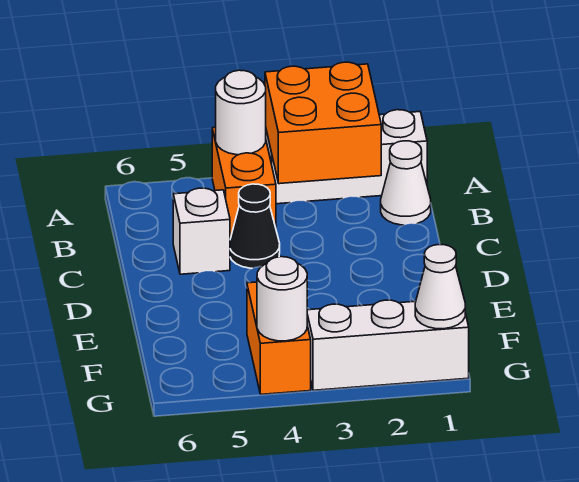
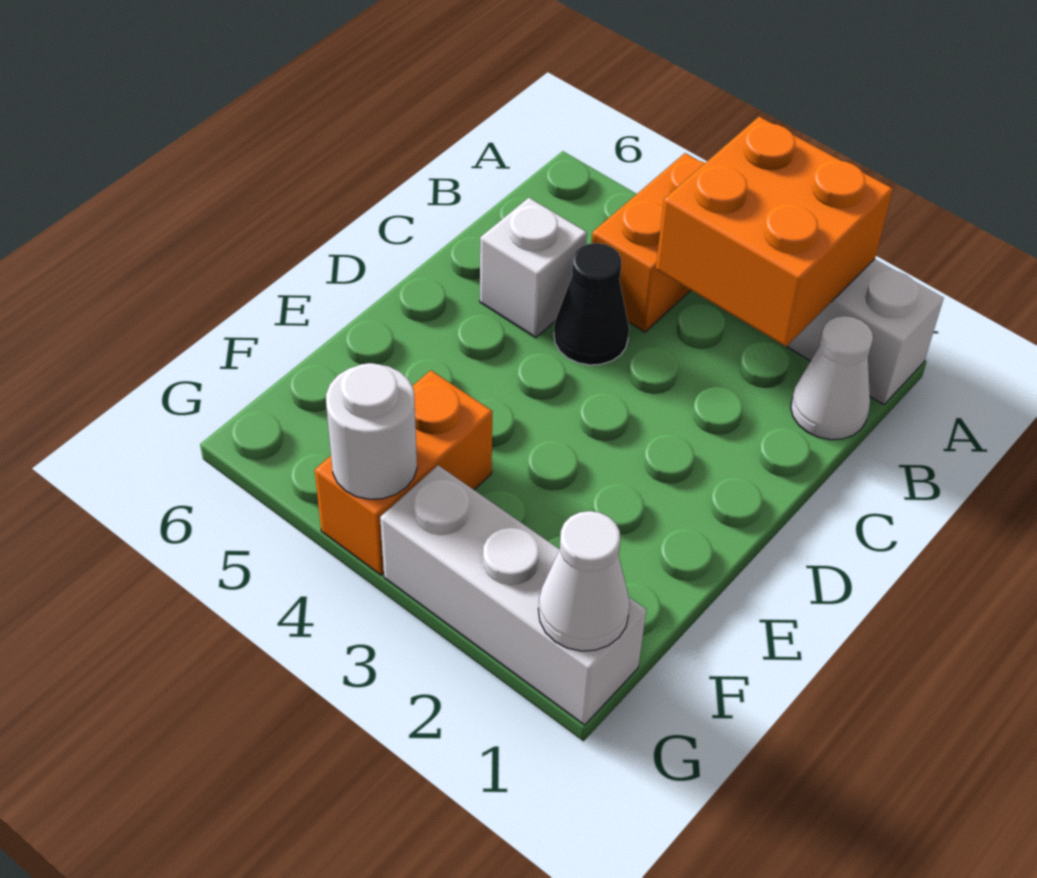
white 1x1 round brick [216,70,266,155] -> none

